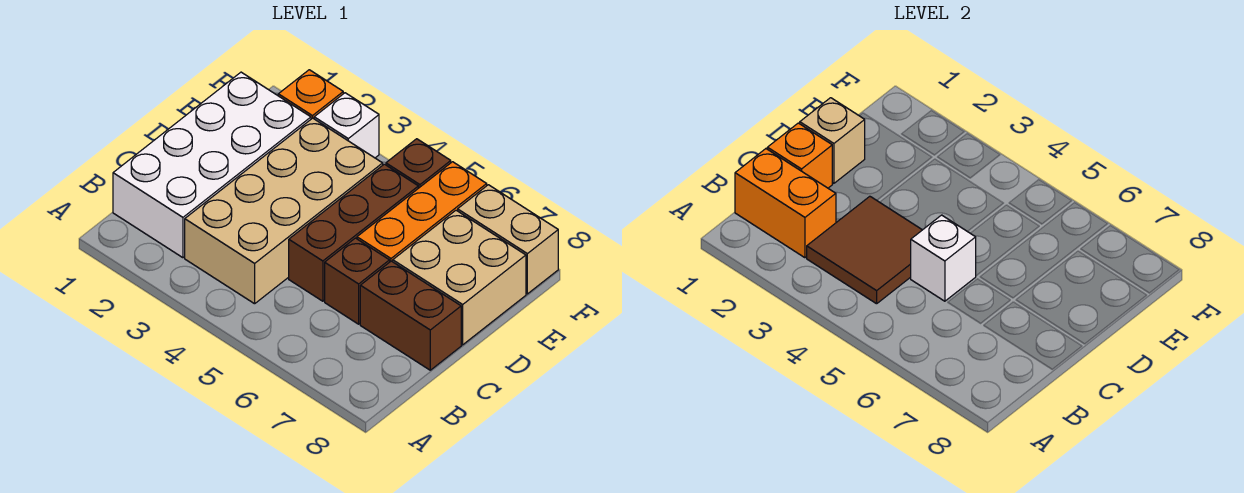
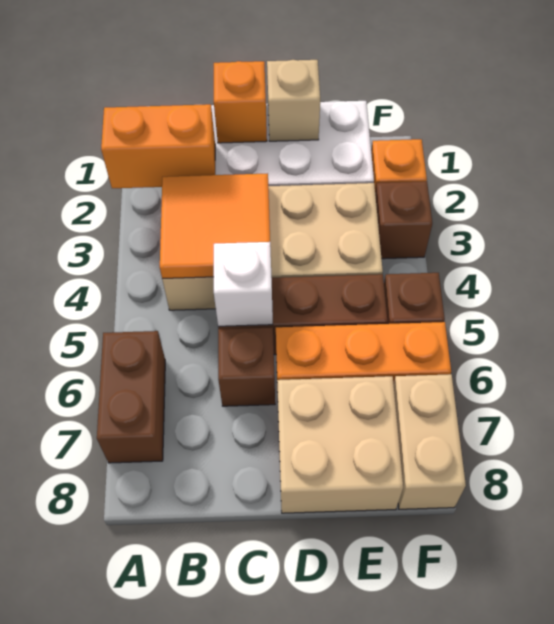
orange 1x2 brick [735,149,836,258] -> orange 1x2 brick turned to [101,104,215,188]
brown 2x2 tile [807,196,922,304] -> orange 2x2 tile [160,173,270,279]
brown 1x2 brick [360,261,461,370] -> brown 1x2 brick moved to [97,331,165,463]
white 1x1 brick [314,93,379,158] -> brown 1x1 brick [375,181,432,259]

